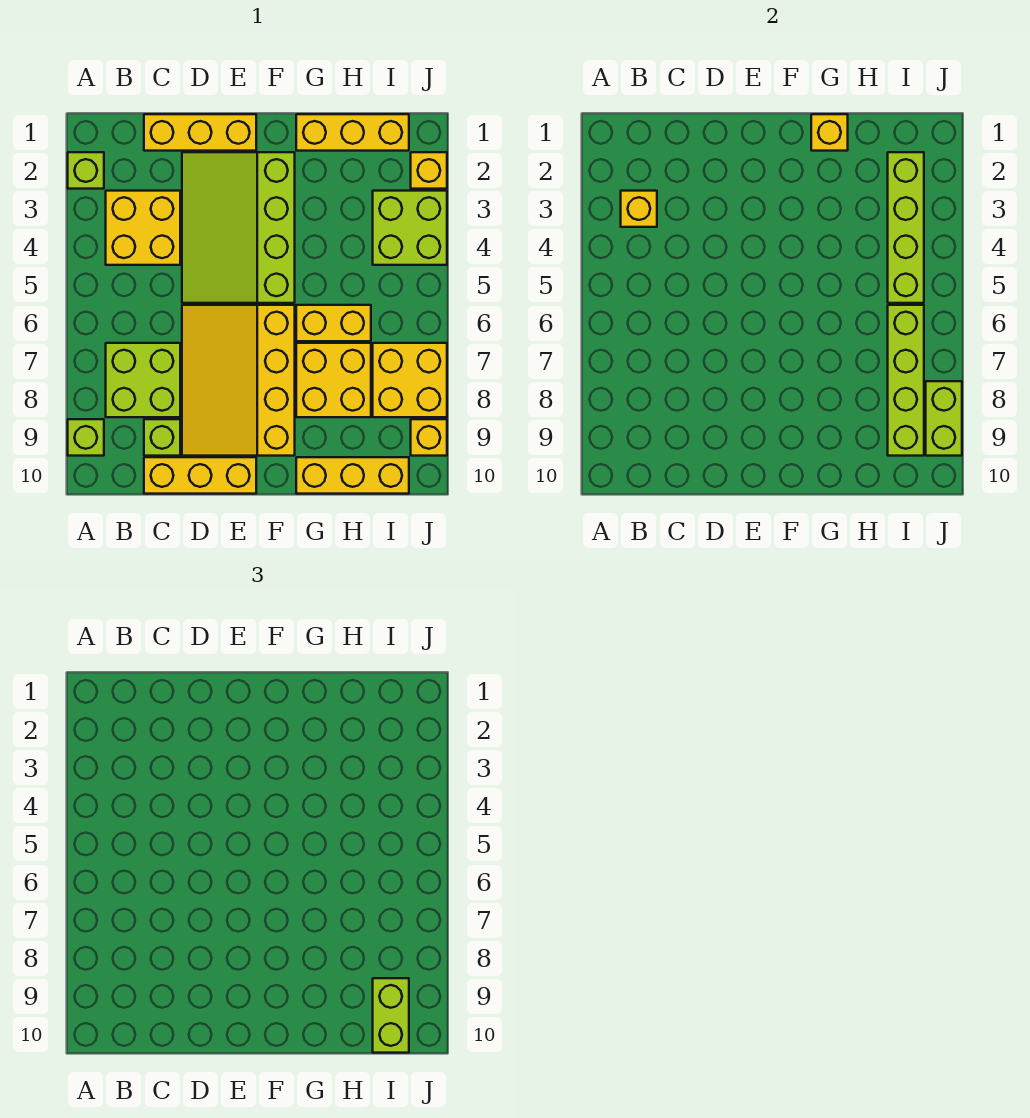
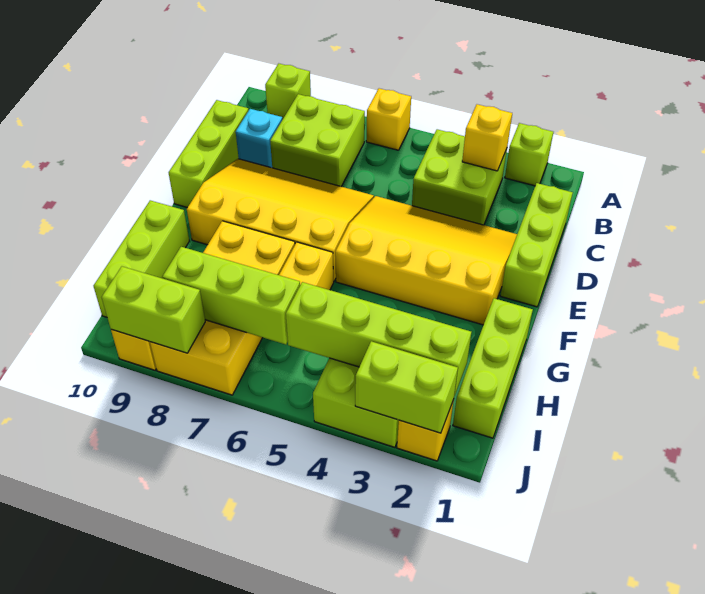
yellow 2x2 brick [106,191,180,265] -> lime 2x2 brick [412,129,507,225]
yellow 1x3 brick [144,114,256,151] -> lime 1x3 brick [500,183,573,307]
lime 1x1 brick [144,419,180,456] -> cyan 1x1 brick [236,109,283,168]
yellow 1x3 brick [144,457,256,494] -> lime 1x3 brick [169,100,249,208]
lime 3x4 slope [182,152,295,303] -> yellow 3x4 slope [335,196,517,325]
yellow 1x3 brick [296,114,409,151] -> lime 1x3 brick [453,298,533,438]
yellow 1x1 brick [811,114,848,151] -> yellow 1x1 brick moved to [366,88,411,150]
yellow 1x3 brick [296,457,409,494] -> lime 1x3 brick [93,200,189,317]
lime 1x4 brick [888,305,924,456] -> lime 1x3 brick [163,247,300,344]
lime 1x2 brick [373,978,409,1053] -> lime 1x2 brick moved to [355,341,458,433]

